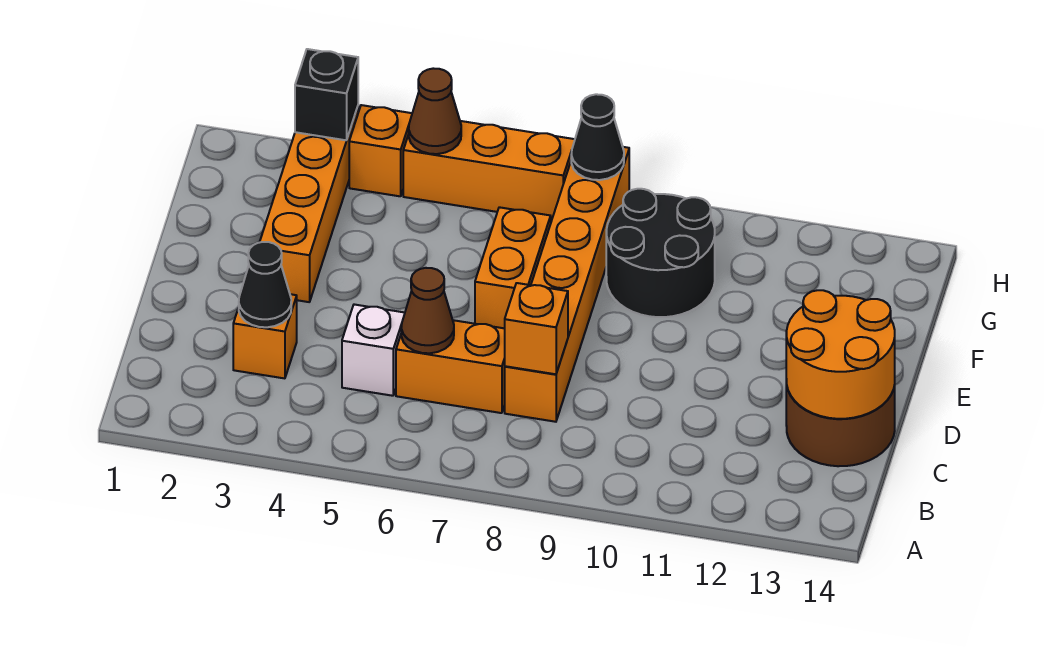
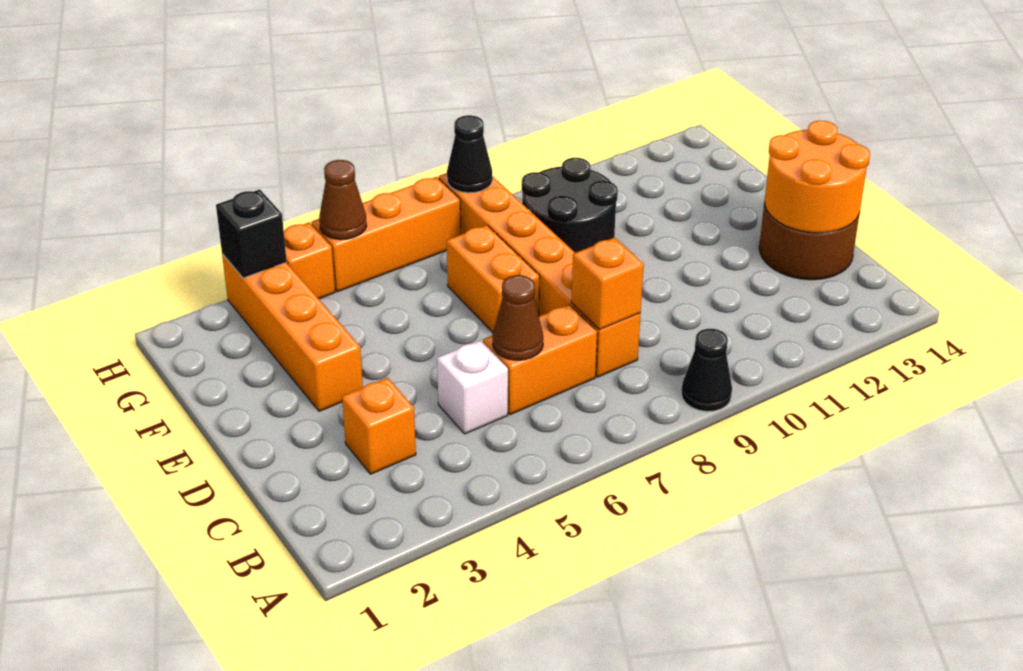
black 1x1 cone [239,242,291,327] -> black 1x1 cone moved to [681,329,732,412]

